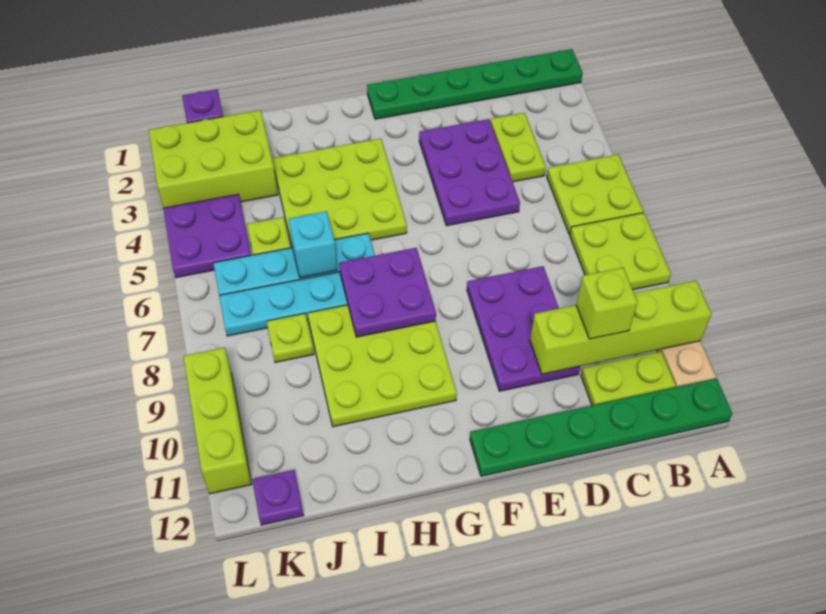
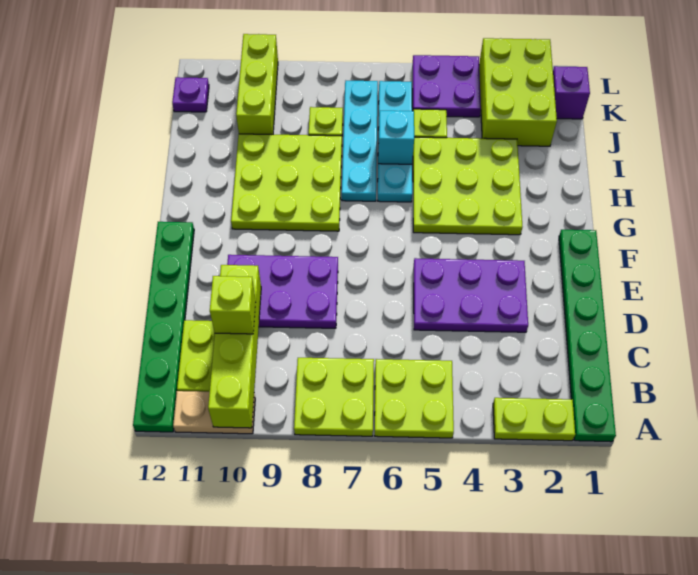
lime 1x2 plate [491,113,546,182] -> lime 1x2 plate moved to [493,398,575,441]
purple 2x2 plate [339,248,436,337] -> none
lime 1x3 brick [184,348,252,494] -> lime 1x3 brick turned to [236,34,278,135]

